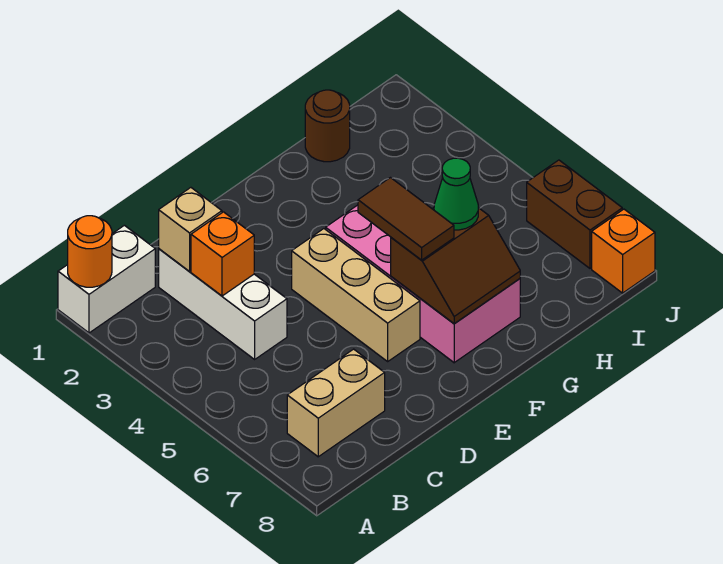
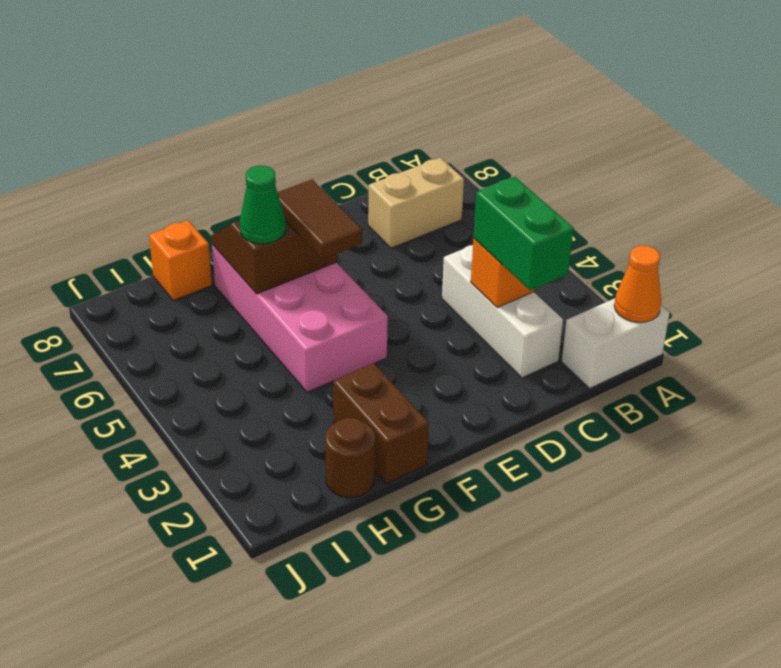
orange 1x1 round brick [68,216,112,287] -> orange 1x1 cone [614,246,661,322]
tan 1x1 brick [159,188,222,271] -> none
none -> green 1x2 brick [474,177,574,290]
tan 1x3 brick [292,229,420,361] -> none
brown 1x2 brick [527,160,622,268] -> brown 1x2 brick moved to [333,363,429,484]
orange 1x1 brick [592,209,655,293] -> orange 1x1 brick moved to [149,220,212,300]

